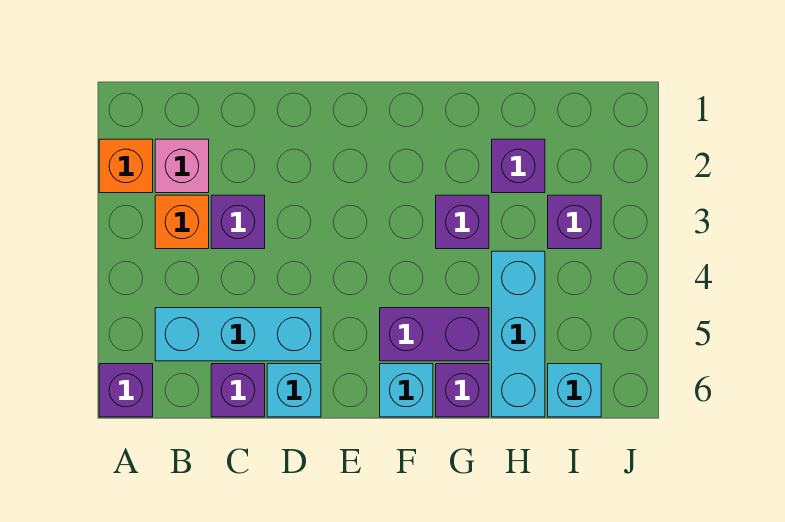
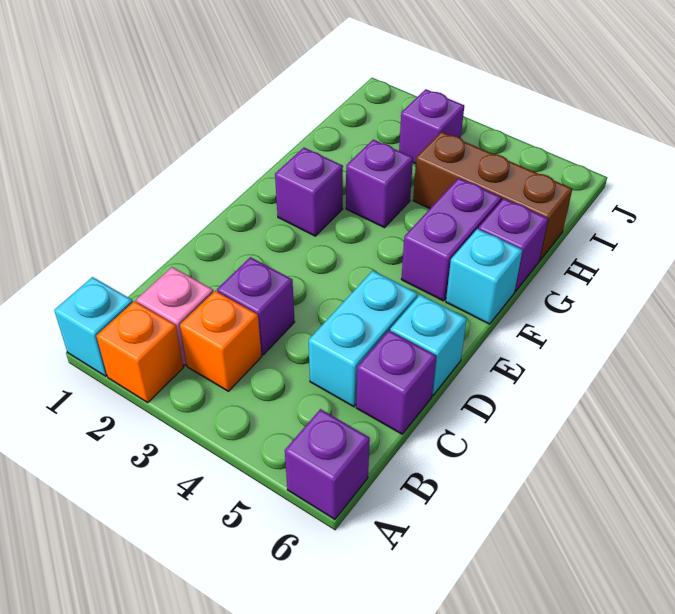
cyan 1x3 brick [155,308,321,361] -> cyan 1x2 brick [309,271,418,407]
purple 1x1 brick [492,139,545,193] -> purple 1x1 brick moved to [275,148,343,236]
cyan 1x3 brick [492,251,545,417] -> brown 1x3 brick [413,132,572,260]
cyan 1x1 brick [548,364,601,417] -> cyan 1x1 brick moved to [54,277,133,376]

